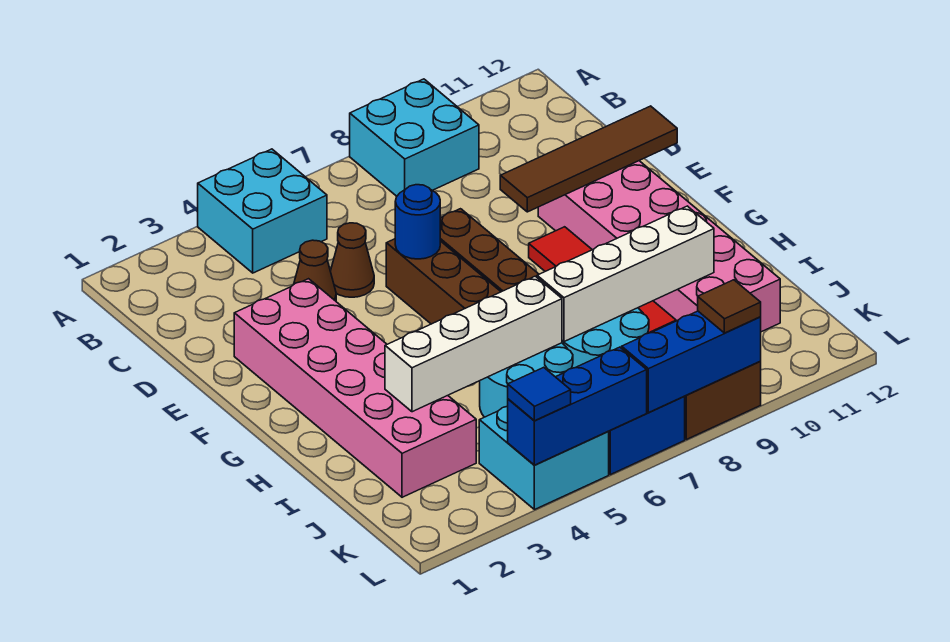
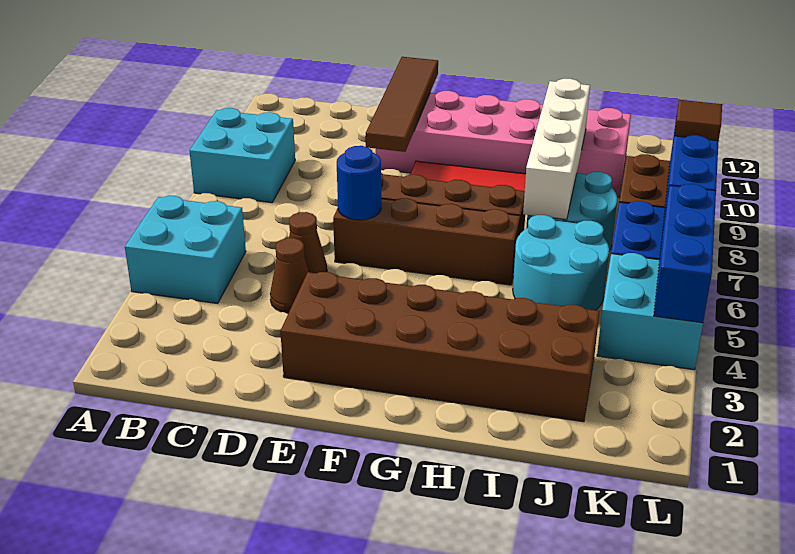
pink 2x6 brick [234,279,476,497] -> brown 2x6 brick [280,272,600,422]
white 1x4 brick [385,276,562,412] -> none
blue 1x1 tile [508,367,571,421] -> none

